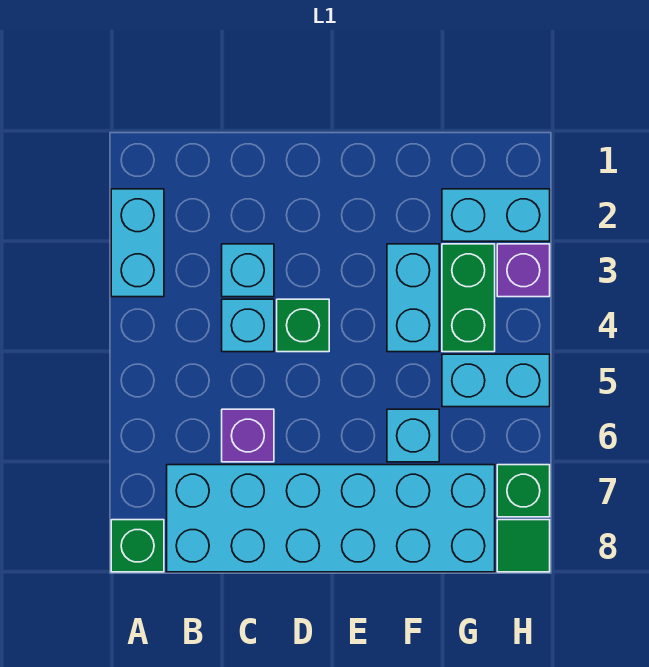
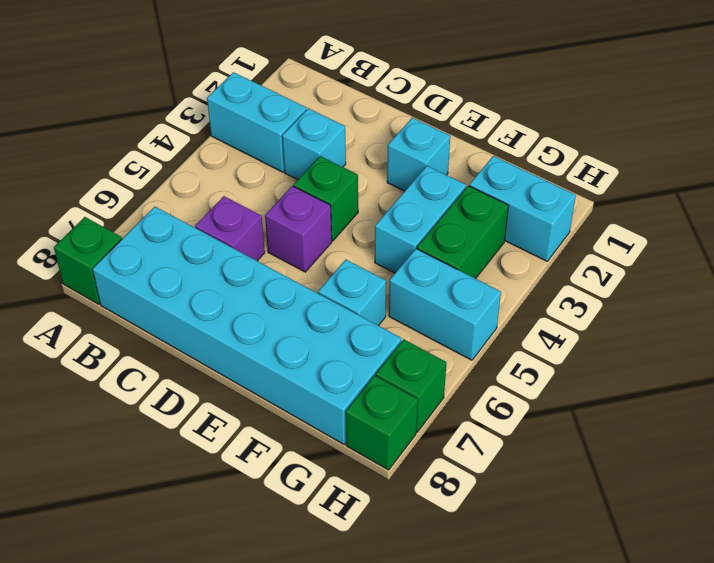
cyan 1x2 brick [111,189,164,297] -> cyan 1x2 brick turned to [207,72,307,172]
cyan 1x1 brick [222,299,274,352] -> cyan 1x1 brick moved to [387,118,450,191]
purple 1x1 brick [497,244,550,297] -> purple 1x1 brick moved to [265,186,332,272]
green 1x1 tile [497,520,550,572] -> green 1x1 brick [346,376,418,470]

